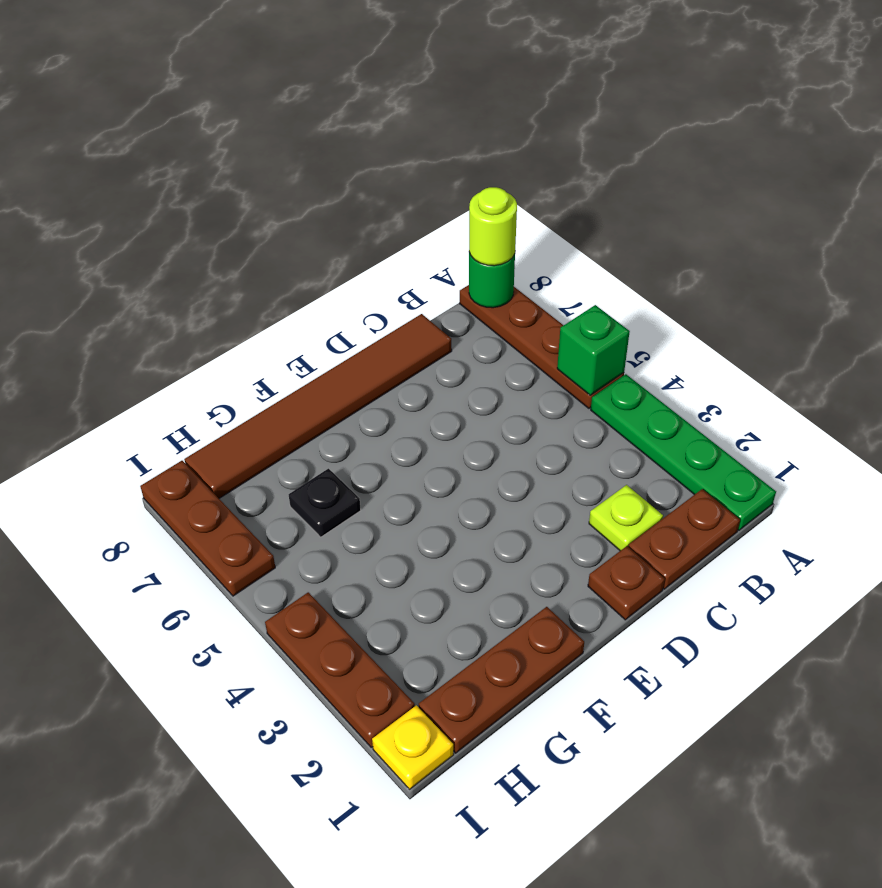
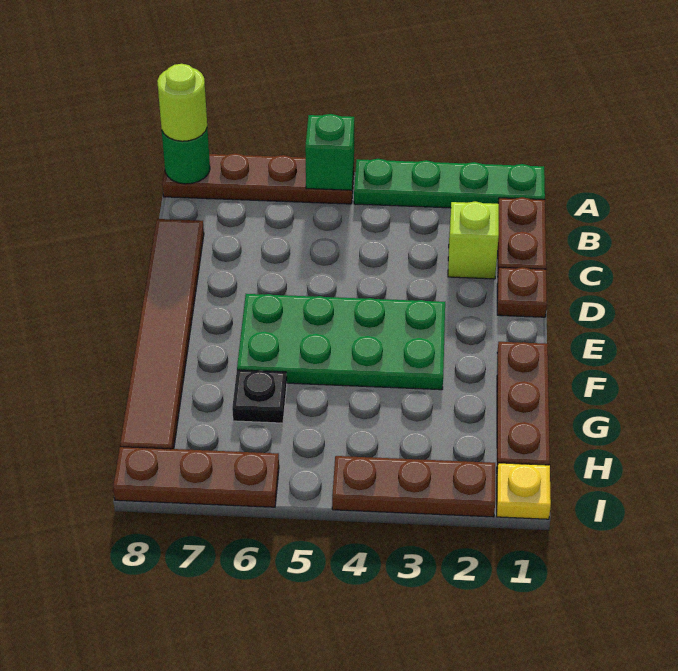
lime 1x1 plate [589,485,663,551] -> lime 1x1 brick [448,201,499,279]
none -> green 2x4 plate [237,294,445,390]

